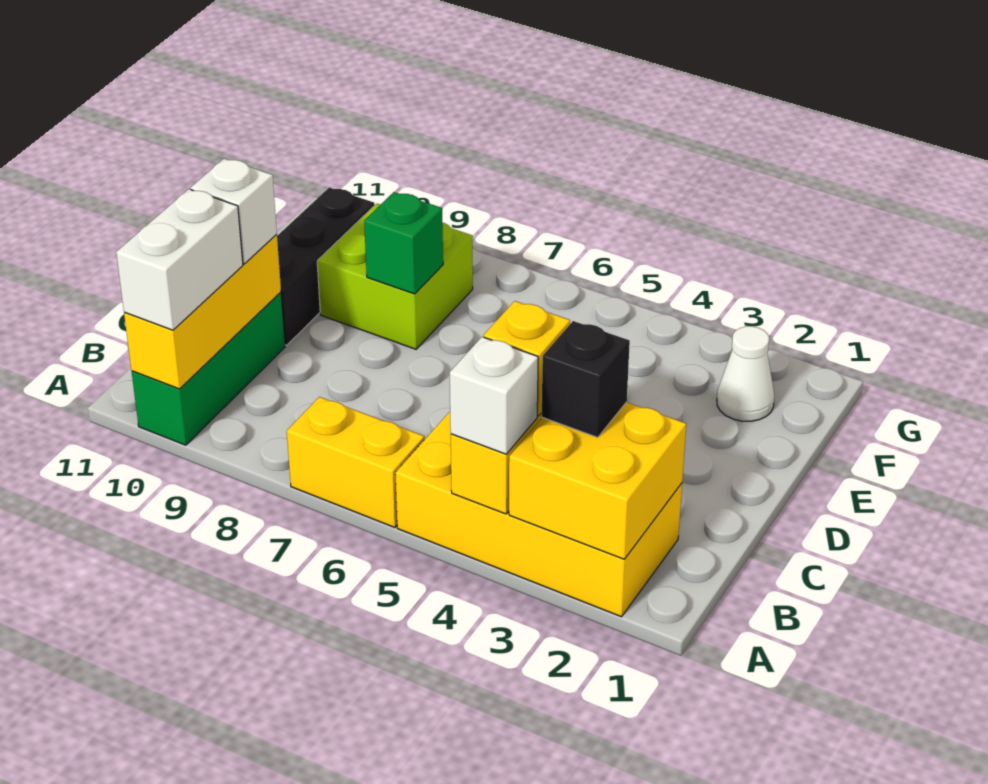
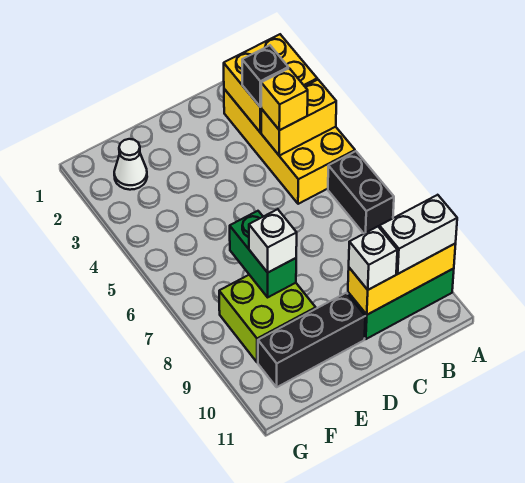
white 1x1 brick [450,337,538,454] -> white 1x1 brick moved to [249,209,297,272]
yellow 1x2 brick [287,397,424,527] -> black 1x2 brick [328,151,394,233]
green 1x1 brick [364,192,443,294] -> green 1x2 brick [230,211,296,297]

